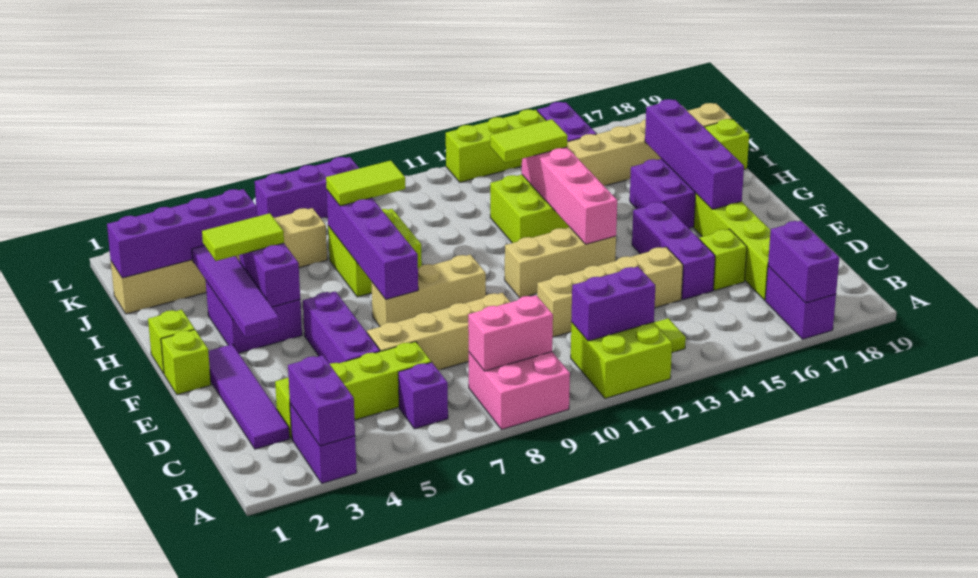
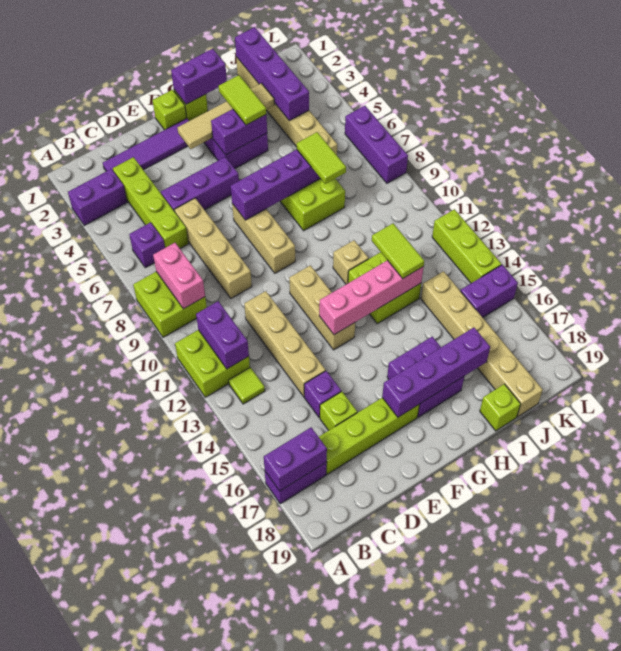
purple 1x2 brick [288,355,355,446] -> purple 1x2 brick moved to [171,49,227,104]
pink 2x2 brick [469,352,570,430] -> lime 2x2 brick [133,272,207,337]
purple 1x3 brick [632,202,715,300] -> purple 1x1 brick [304,371,341,418]
purple 1x4 tile [192,246,280,338] -> tan 1x4 tile [177,83,275,149]
none -> tan 1x1 brick [333,240,369,284]

